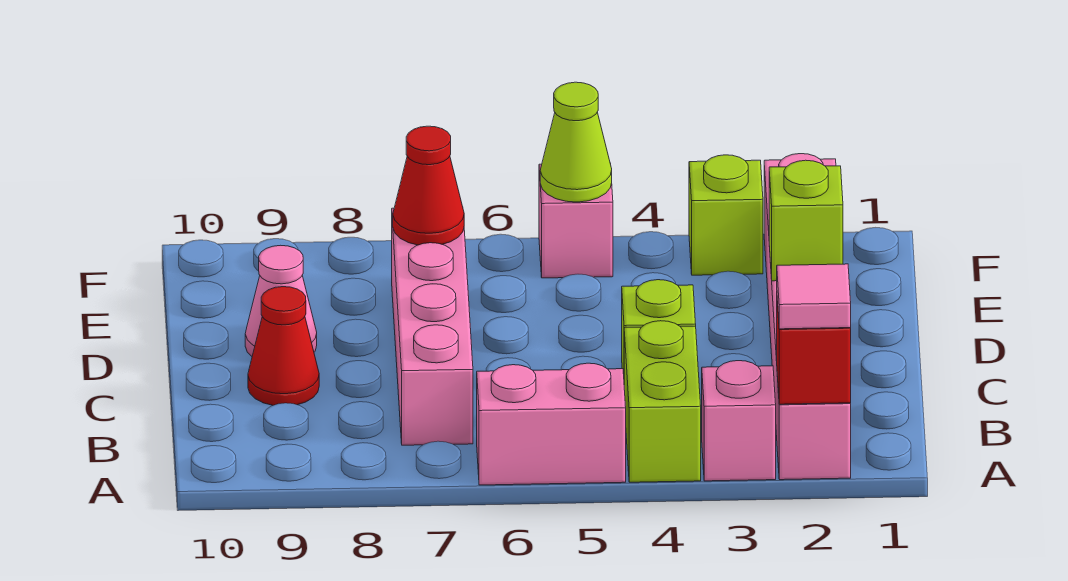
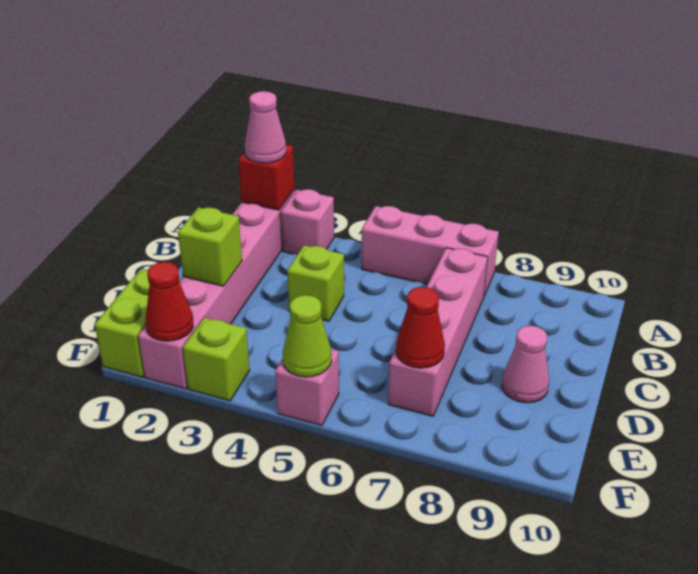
pink 1x1 tile [777,264,851,329] -> pink 1x1 cone [245,91,286,163]
lime 1x2 brick [624,321,701,482] -> lime 1x2 brick moved to [95,269,181,377]
pink 1x2 brick [477,363,626,485] -> pink 1x3 brick [362,206,499,296]
red 1x1 cone [248,287,319,405] -> red 1x1 cone moved to [146,262,193,341]

